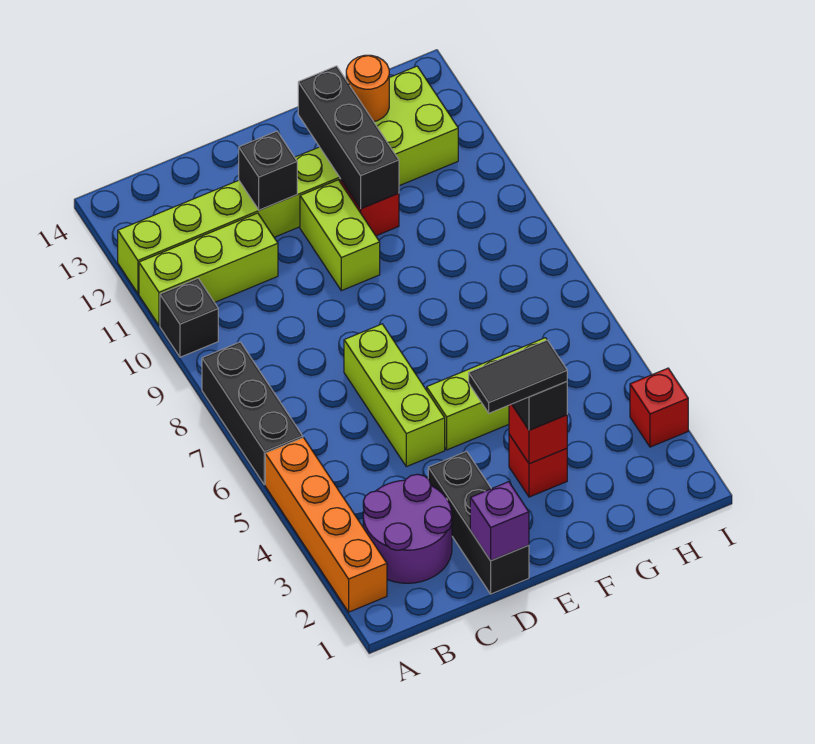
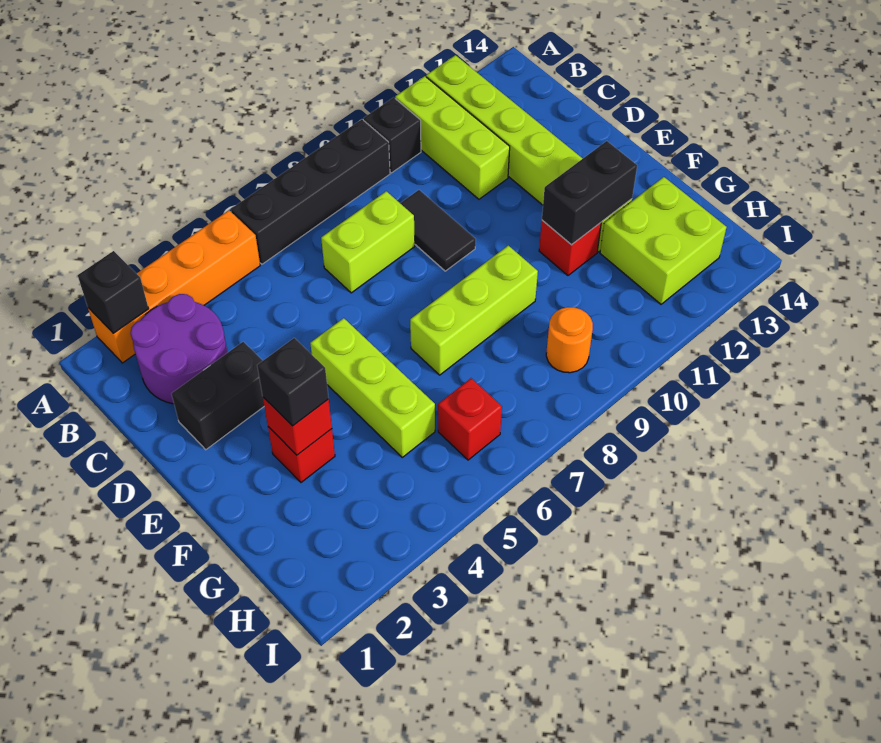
black 1x3 brick [202,342,303,485] -> black 1x4 brick [231,119,390,264]
black 1x3 brick [428,451,529,594] -> black 1x2 brick [171,342,264,450]
purple 1x1 brick [470,482,529,561] -> none
lime 1x3 brick [344,324,445,467] -> lime 1x3 brick moved to [410,246,538,375]
black 1x1 brick [239,131,297,210] -> black 1x1 brick moved to [78,251,149,333]
black 1x2 tile [469,340,567,413] -> black 1x2 tile moved to [400,190,476,271]
lime 1x2 brick [300,180,380,291] -> lime 1x2 brick moved to [321,191,415,293]
black 1x3 brick [298,66,399,209] -> black 1x2 brick [542,141,637,245]
orange 1x1 round brick [346,55,389,122] -> orange 1x1 round brick moved to [546,307,593,373]
red 1x1 brick [630,368,688,447] -> red 1x1 brick moved to [438,378,502,460]

